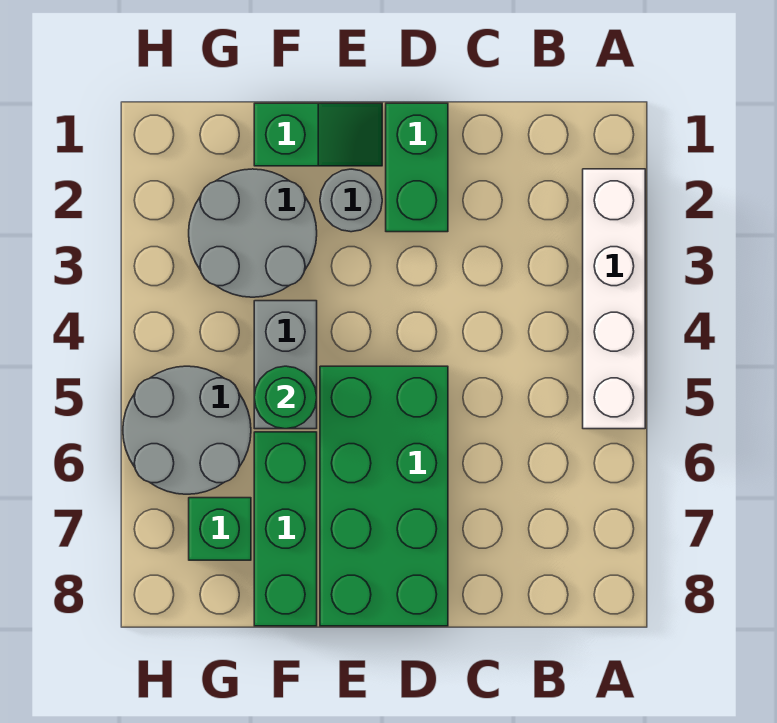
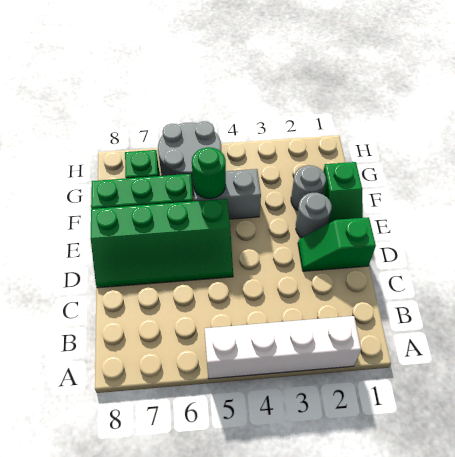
green 1x2 brick [386,103,448,232] -> green 1x2 slope [298,217,376,271]
green 2x4 brick [320,366,448,626] -> green 2x4 slope [91,199,233,288]
grey 2x2 round brick [189,169,317,297] -> grey 1x1 round brick [291,165,326,210]

